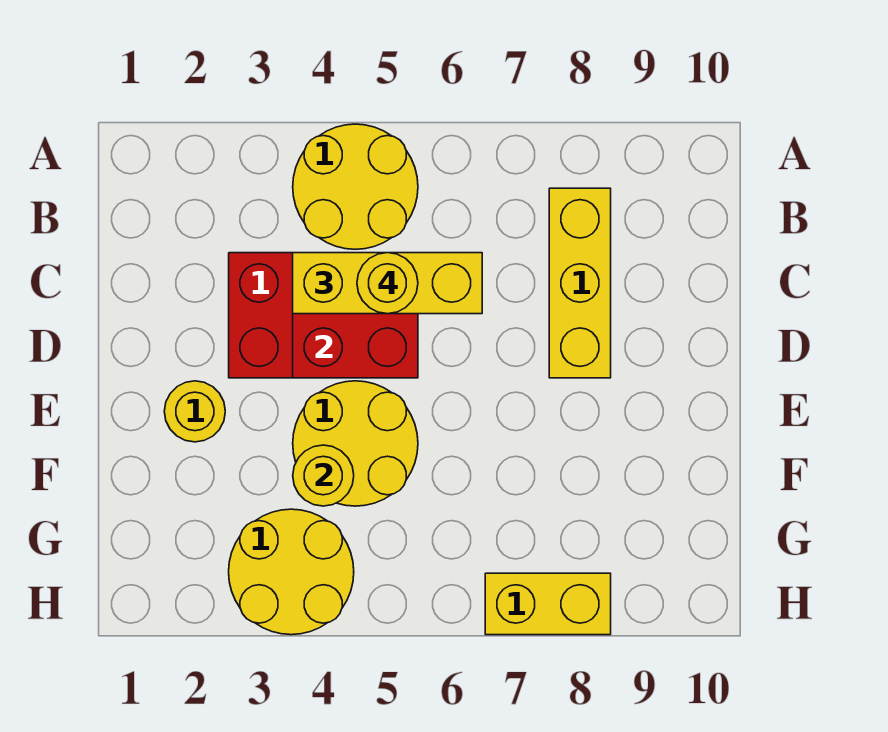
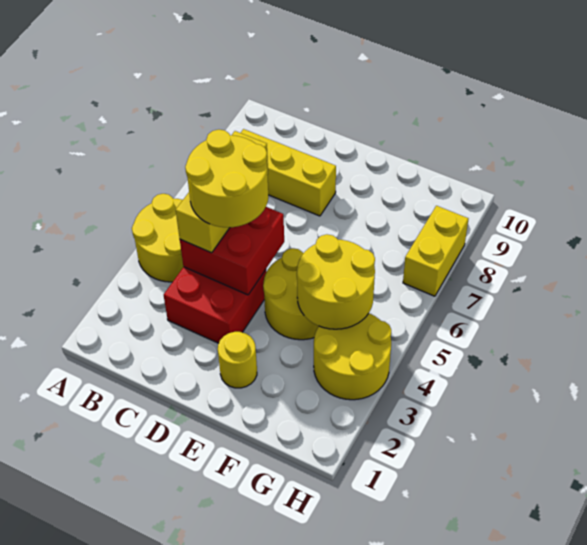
yellow 1x1 round brick [357,253,418,314] -> yellow 2x2 round brick [185,130,268,227]
yellow 1x1 round brick [293,445,354,506] -> yellow 2x2 round brick [297,234,375,329]

